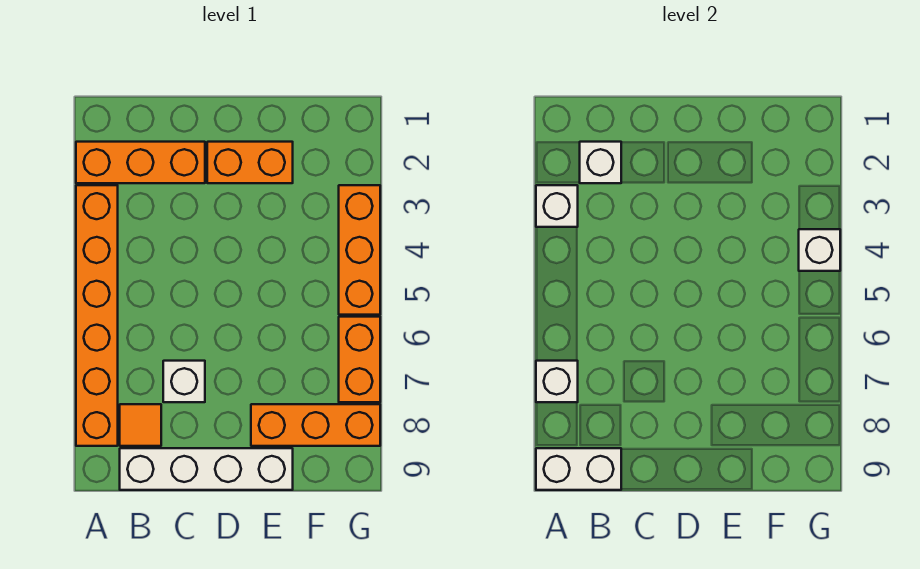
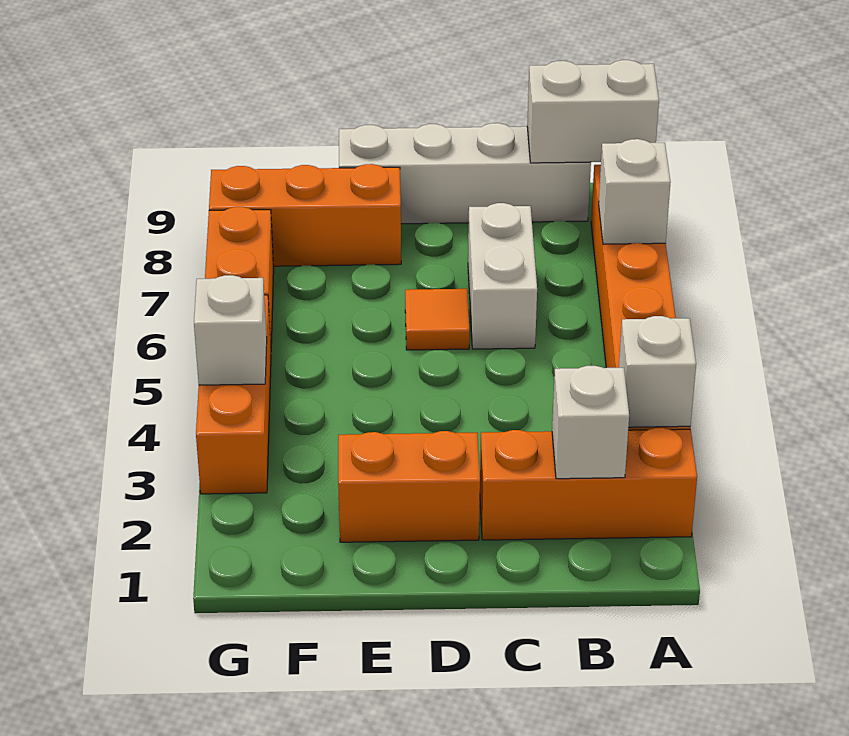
orange 1x1 tile [120,404,161,446] -> orange 1x1 tile moved to [405,289,469,350]
white 1x1 brick [163,361,205,402] -> white 1x2 brick [468,203,537,349]

